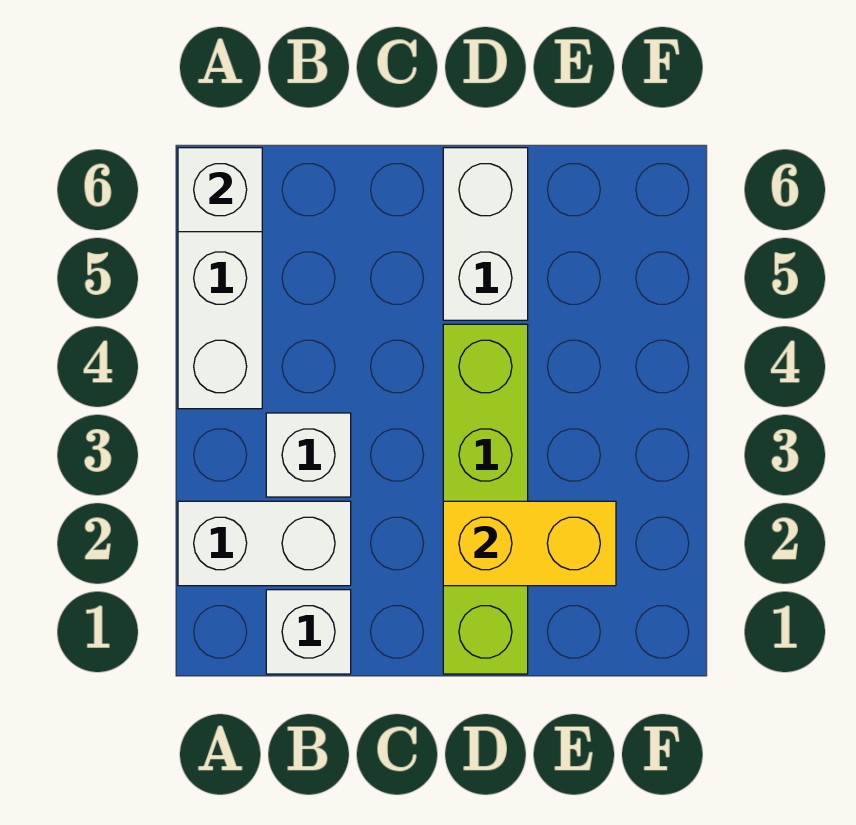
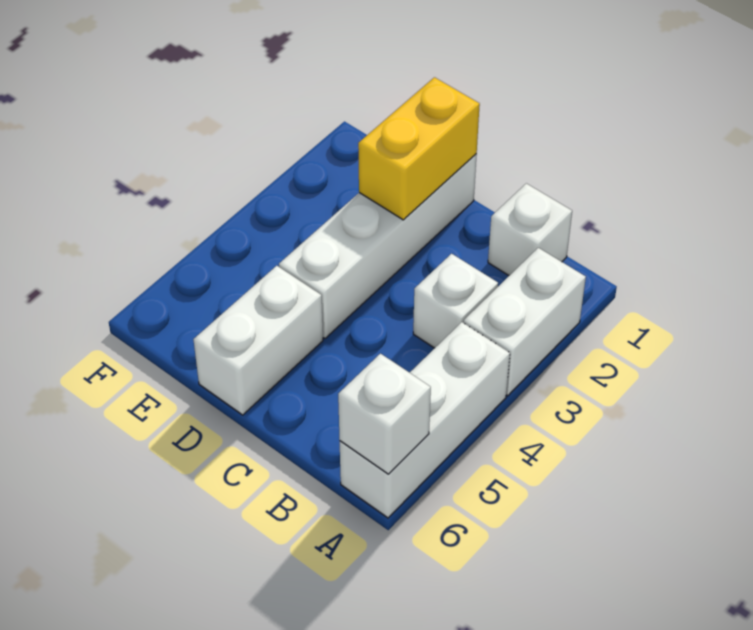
white 1x2 brick [178,501,351,586] -> white 1x2 brick turned to [464,248,586,396]
lime 1x4 brick [443,324,528,674] -> white 1x4 brick [279,154,477,338]
yellow 1x2 brick [443,501,616,586] -> yellow 1x2 brick turned to [358,77,480,220]

